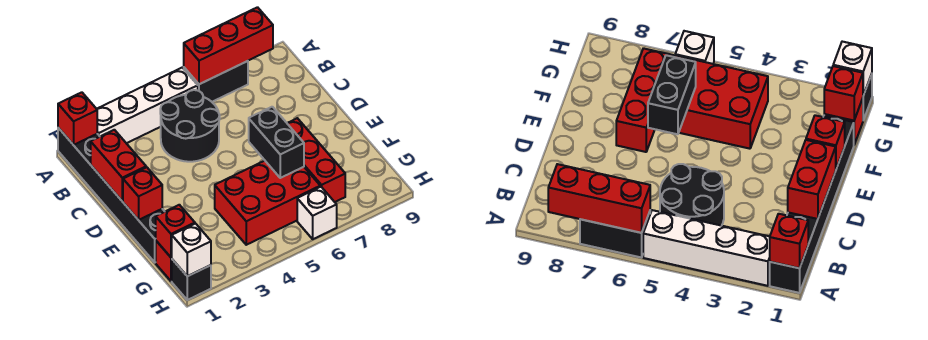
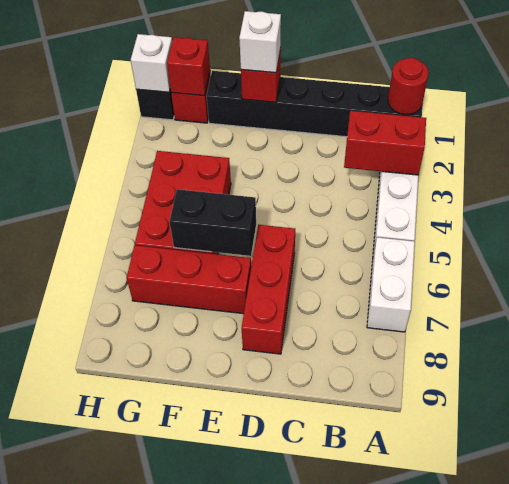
red 1x1 brick [58,92,97,145] -> red 1x1 round brick [388,58,429,115]
black 1x2 brick [184,61,248,102] -> white 1x2 brick [367,237,415,332]
red 1x3 brick [184,7,273,84] -> red 1x3 brick moved to [242,225,295,354]
black 2x2 round brick [160,90,220,162] -> none
red 1x2 brick [91,130,146,201] -> red 1x2 brick moved to [344,111,426,175]
white 1x1 brick [297,187,337,239] -> white 1x1 brick moved to [239,11,281,73]

